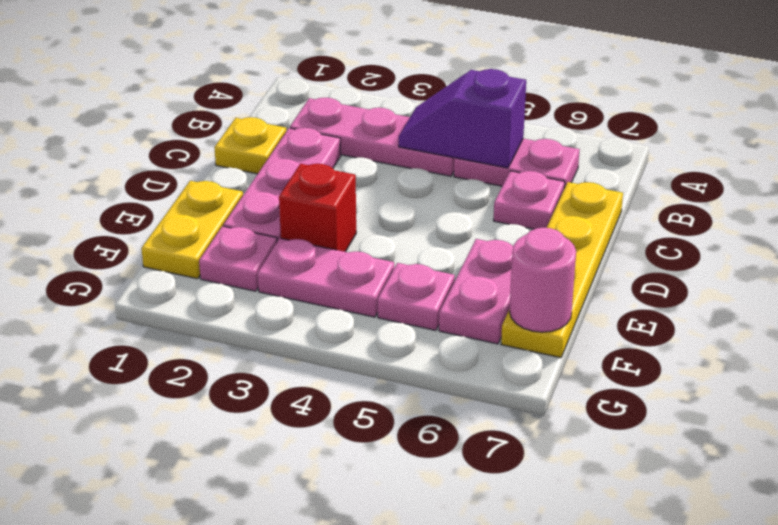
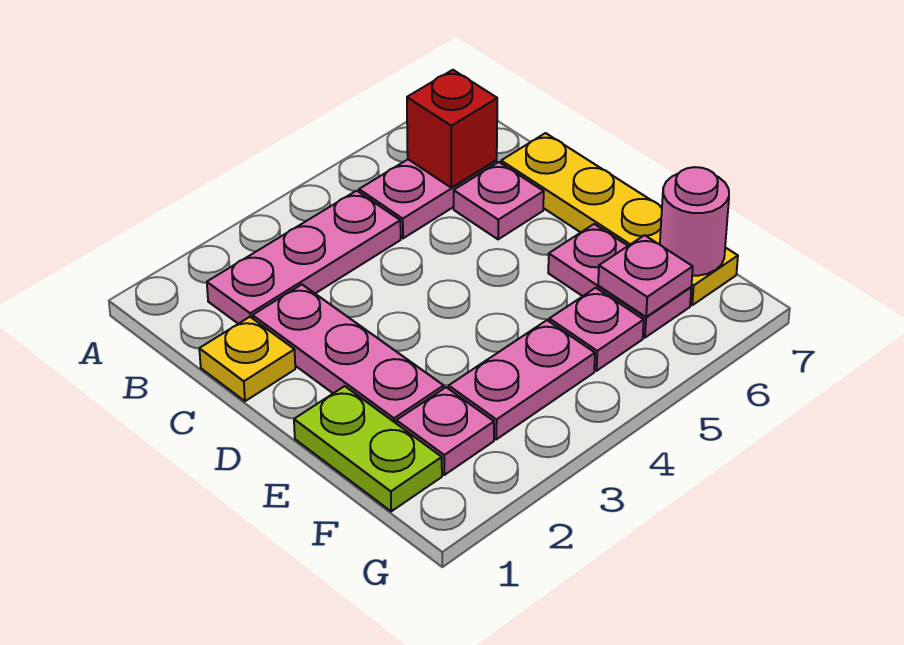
purple 1x2 slope [399,69,526,168] -> none
yellow 1x2 plate [142,181,243,279] -> lime 1x2 plate [294,386,442,511]
red 1x1 brick [279,164,356,252] -> red 1x1 brick moved to [407,70,497,188]
none -> pink 1x1 plate [598,235,693,317]

